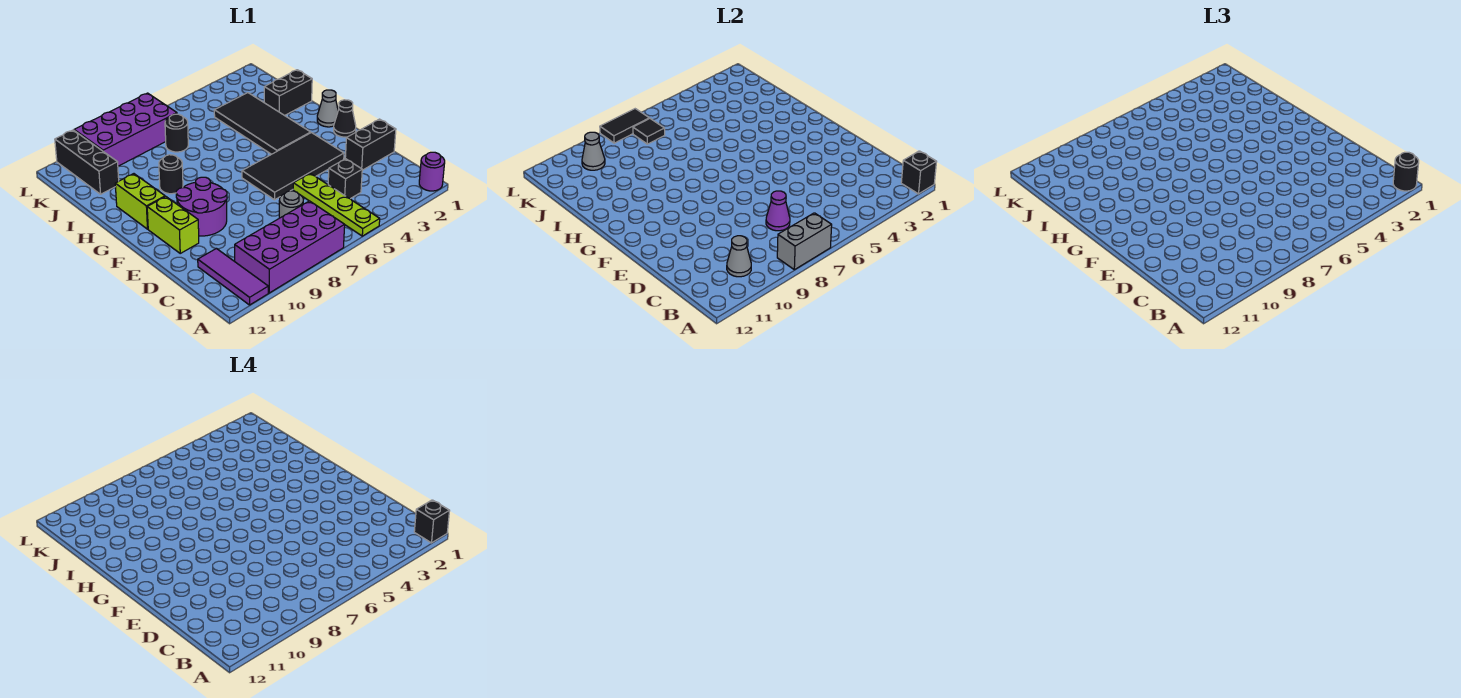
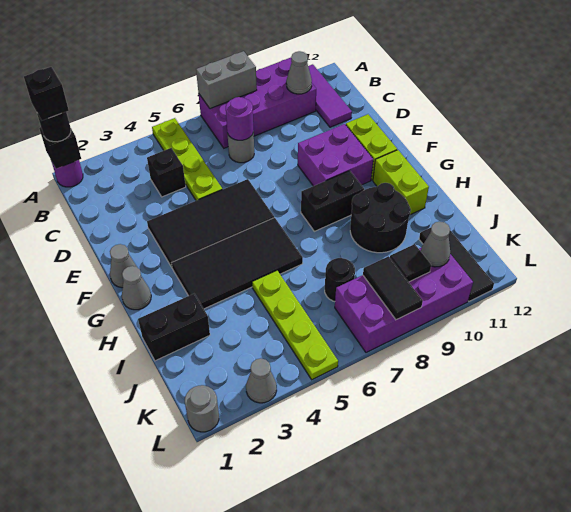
purple 1x1 cone [766,191,790,231] -> purple 1x1 round brick [226,97,253,140]
black 1x2 brick [345,119,396,170] -> black 1x2 brick moved to [301,171,364,231]
purple 2x2 round brick [176,177,227,236] -> purple 2x2 brick [298,124,373,186]
black 1x1 cone [334,100,356,137] -> grey 1x1 cone [110,244,137,288]
black 2x4 tile [214,93,311,154] -> black 2x4 tile turned to [172,218,303,309]
black 1x1 round brick [159,155,183,194] -> black 2x2 round brick [350,183,411,253]
none -> lime 1x4 plate [252,271,338,380]
black 1x3 brick [55,130,119,194] -> black 1x3 tile [419,228,494,301]
black 1x1 tile [633,118,665,144] -> black 1x1 tile moved to [390,244,431,282]
none -> grey 1x1 round brick [185,385,219,432]
none -> grey 1x1 cone [246,358,277,403]
black 1x2 tile [600,109,649,143] -> black 1x2 tile turned to [363,256,423,320]

